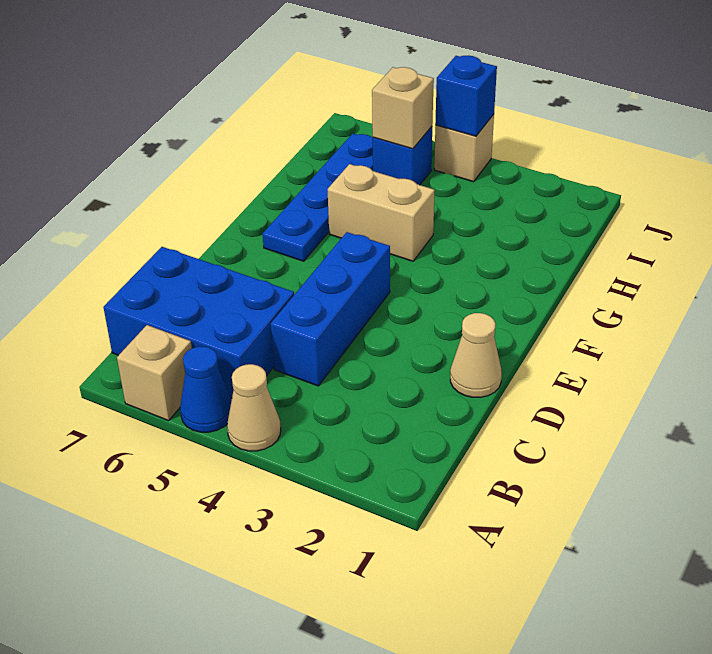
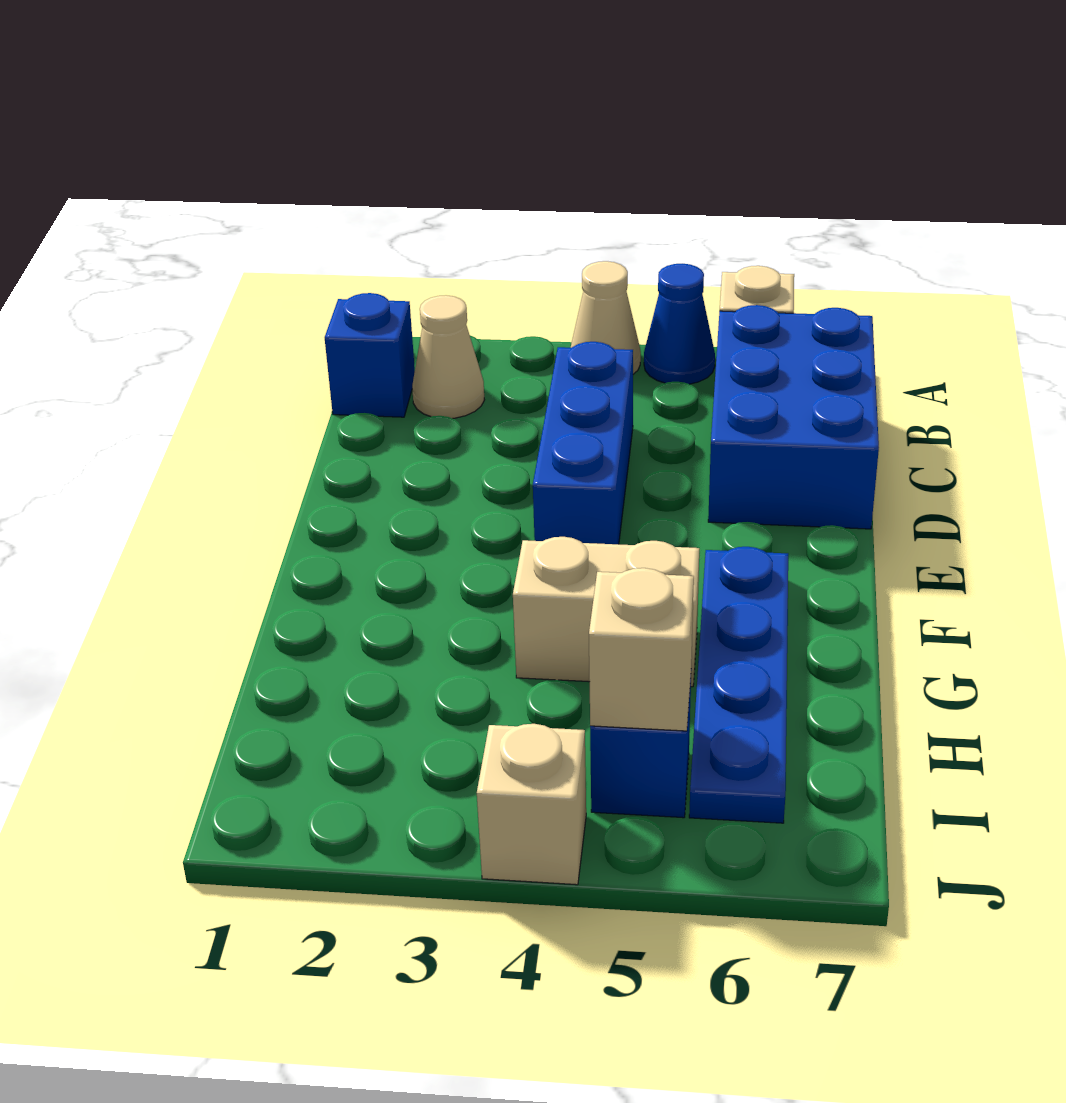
blue 2x3 brick [103,247,294,398] -> blue 2x3 brick turned to [708,305,879,529]
tan 1x1 cone [450,313,502,397] -> tan 1x1 cone moved to [412,295,484,418]
blue 1x1 brick [435,56,497,136] -> blue 1x1 brick moved to [325,293,415,417]

